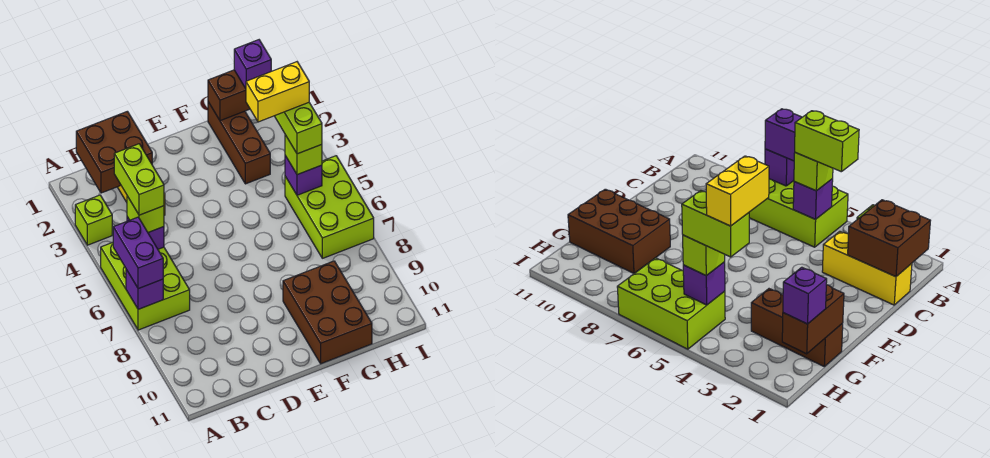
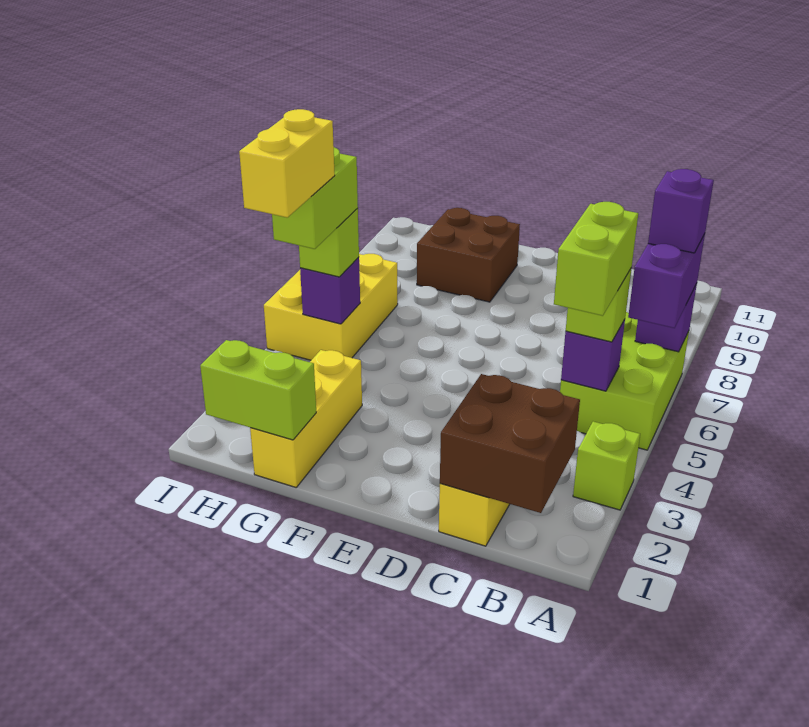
brown 2x3 brick [283,261,372,364] -> brown 2x2 brick [417,208,520,302]
brown 1x3 brick [208,102,270,184] -> yellow 1x3 brick [250,350,362,487]
brown 1x2 brick [208,70,250,121] -> lime 1x2 brick [200,340,316,440]
yellow 1x2 brick [246,62,309,122] -> yellow 1x2 brick turned to [239,109,335,218]
purple 1x1 brick [234,40,271,89] -> purple 1x1 brick moved to [648,169,714,253]
lime 2x3 brick [285,156,374,258] -> yellow 2x3 brick [264,254,398,360]

